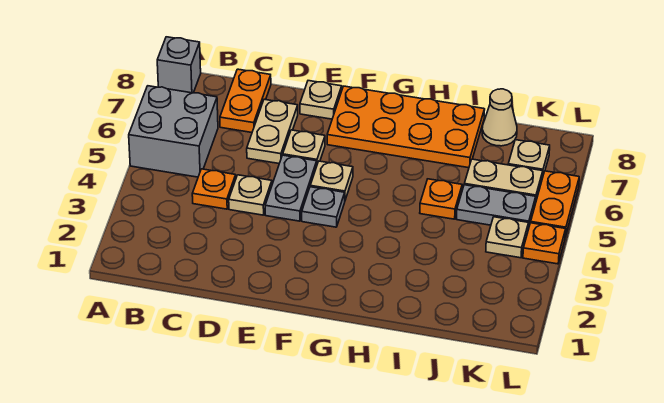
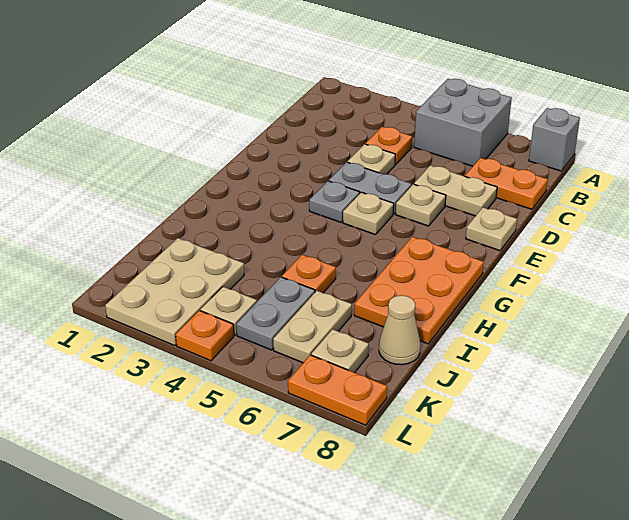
orange 2x4 plate [327,86,485,168] -> orange 2x3 plate [354,237,484,344]
none -> tan 2x3 plate [105,238,244,346]
orange 1x2 plate [531,171,579,237] -> orange 1x2 plate moved to [288,355,387,425]

